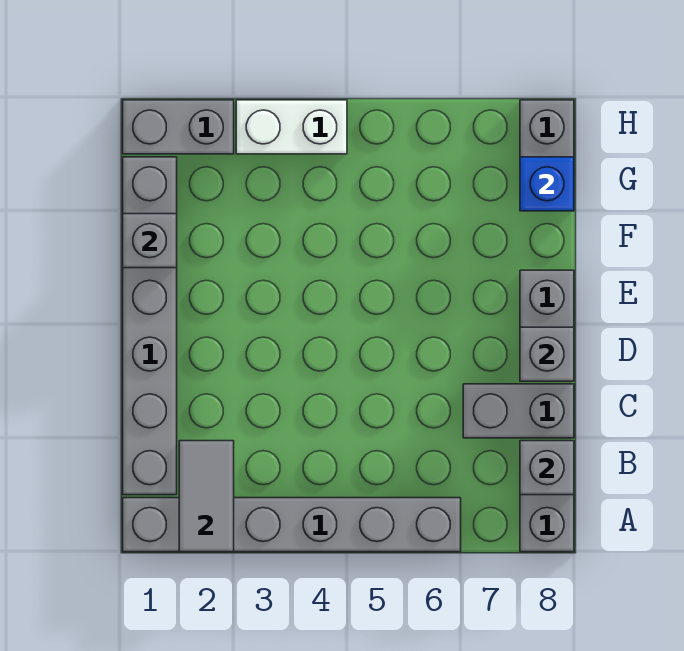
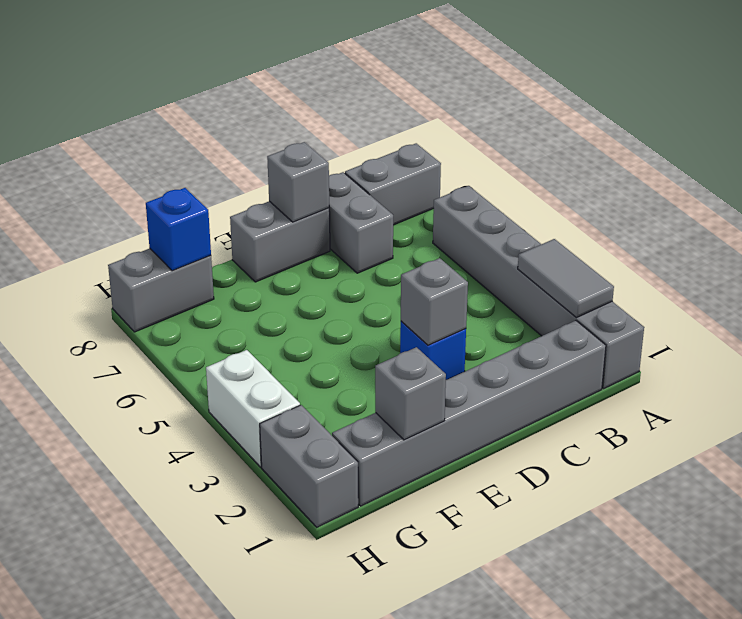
grey 1x2 tile [179,441,234,552] -> grey 1x2 tile turned to [518,239,614,318]
grey 1x1 brick [520,441,574,495] -> grey 1x1 brick moved to [401,258,468,345]
none -> blue 1x1 brick [400,321,466,380]

